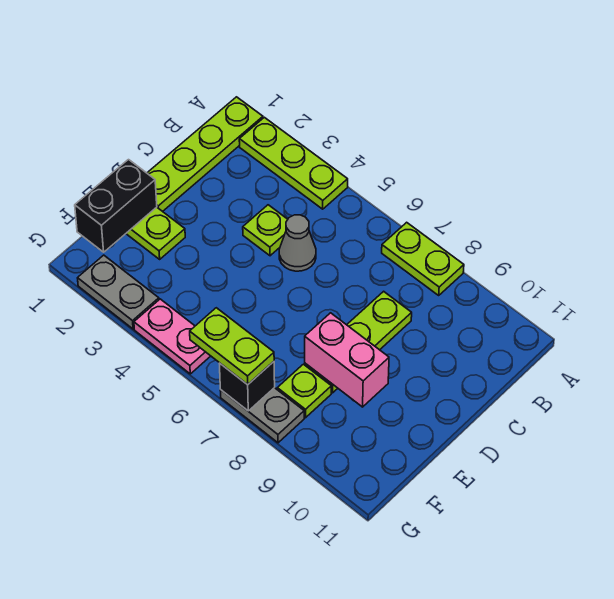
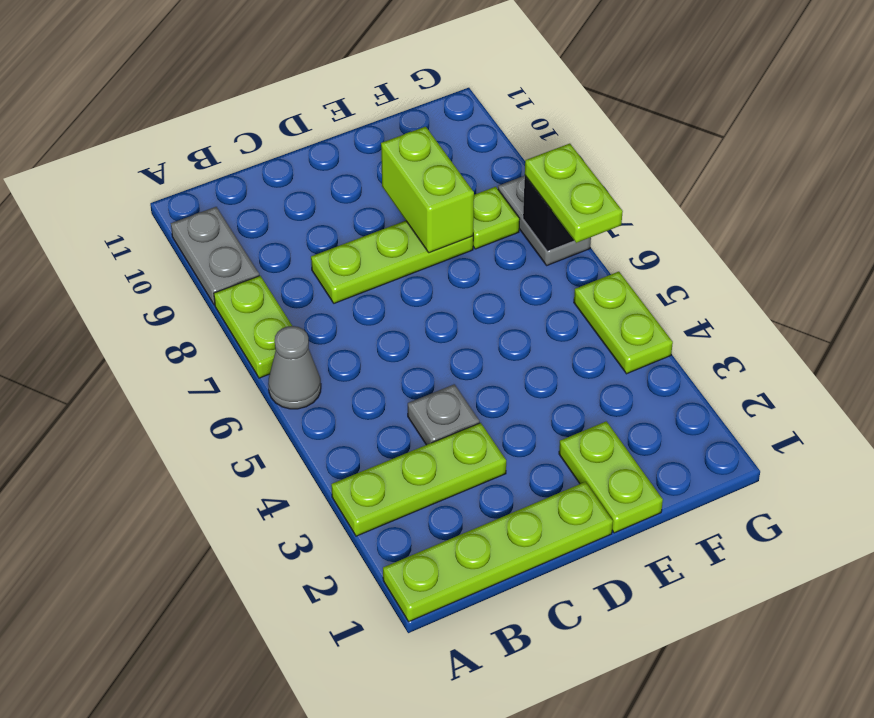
lime 1x3 plate [239,117,348,209] -> lime 1x3 plate turned to [331,423,506,536]
lime 1x1 plate [243,205,288,256] -> grey 1x1 plate [408,384,480,445]
grey 1x1 cone [279,215,316,271] -> grey 1x1 cone moved to [268,326,321,409]
black 1x2 brick [75,160,157,252] -> none
pink 1x2 brick [305,313,389,407] -> lime 1x2 brick [381,127,474,253]
grey 1x2 plate [78,255,159,329] -> grey 1x2 plate moved to [171,207,259,305]
pink 1x2 plate [134,299,210,374] -> lime 1x2 plate [574,272,673,374]

